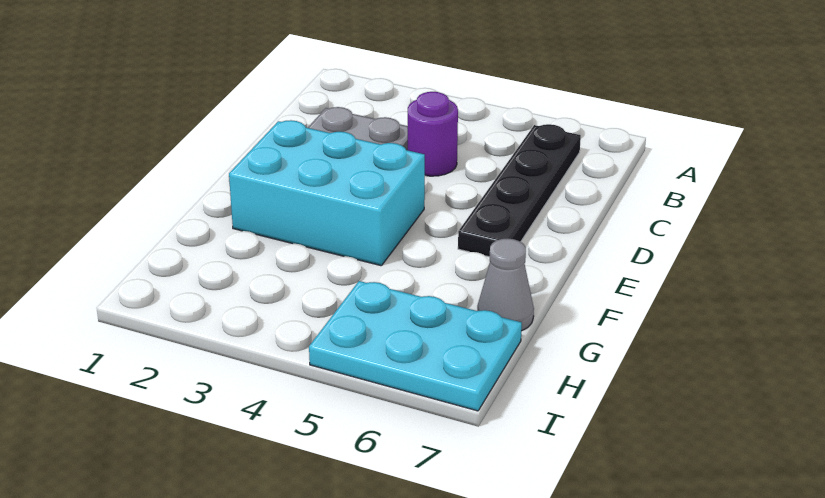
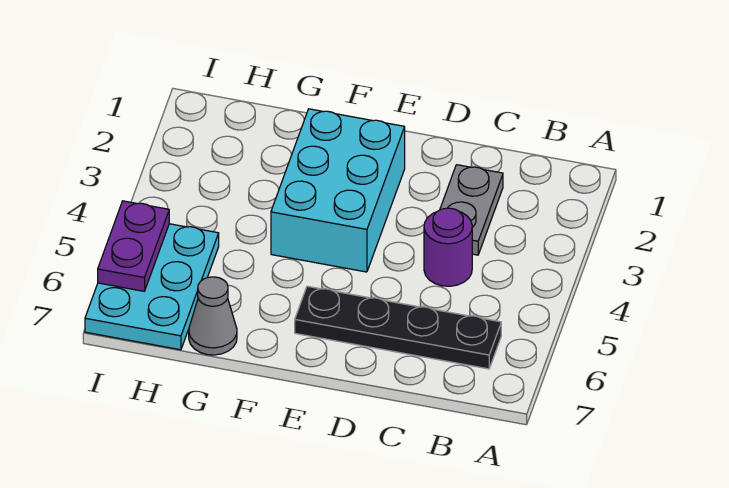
none -> purple 1x2 plate [98,201,169,291]

